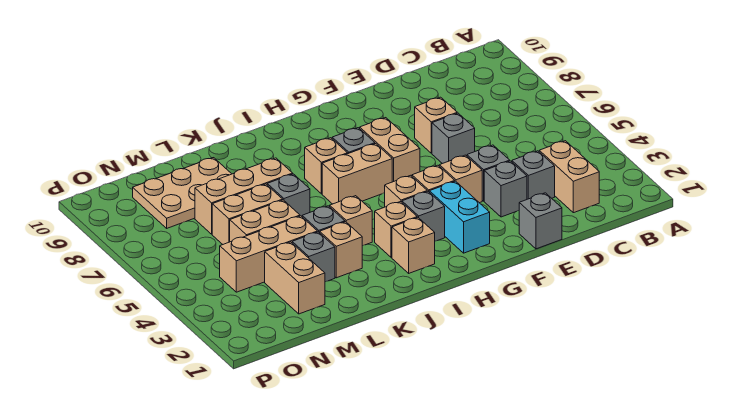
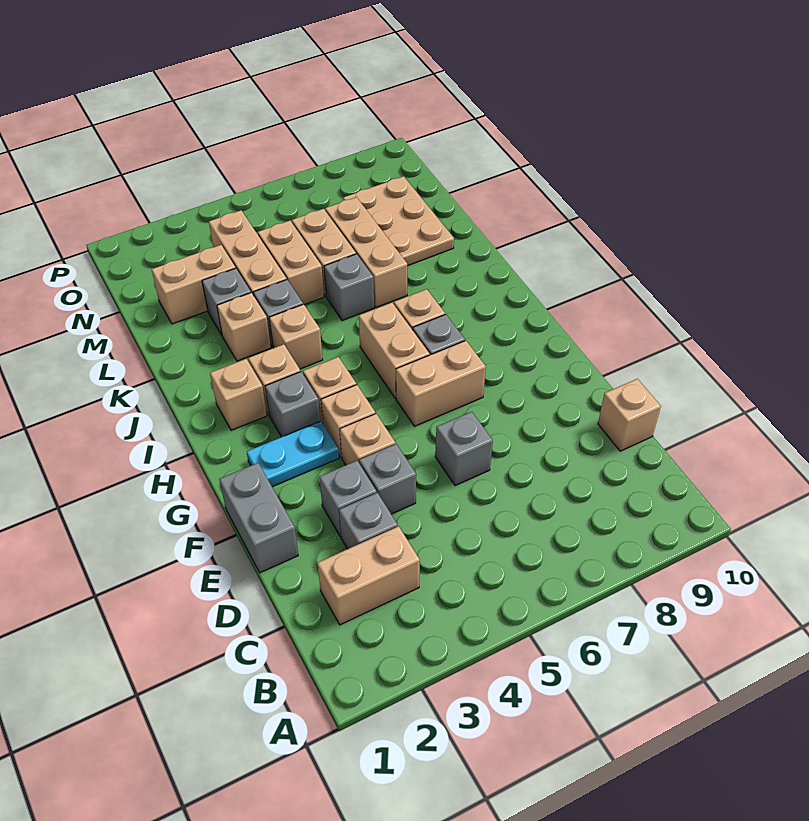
grey 1x1 brick [519,193,562,249] -> grey 1x2 brick [219,463,298,573]
tan 1x1 brick [415,97,457,153] -> tan 1x1 brick moved to [598,379,661,451]
cyan 1x2 brick [429,181,490,253] -> cyan 1x2 plate [247,421,339,487]

